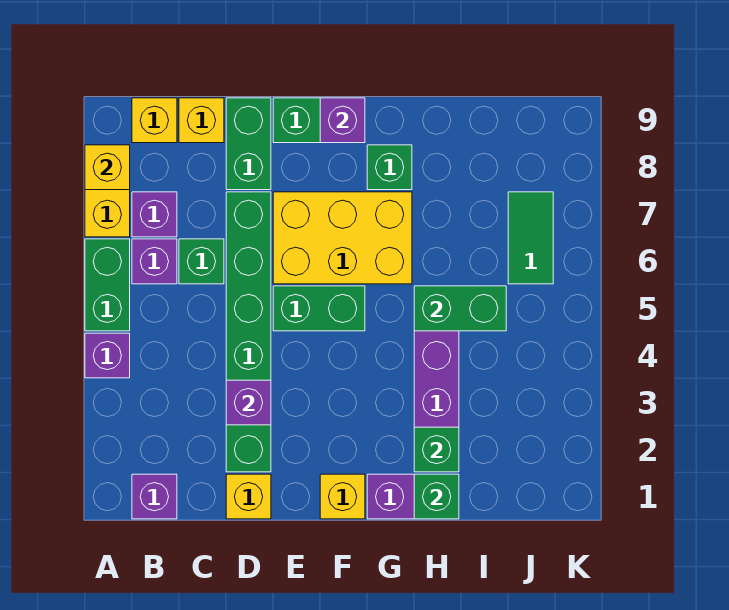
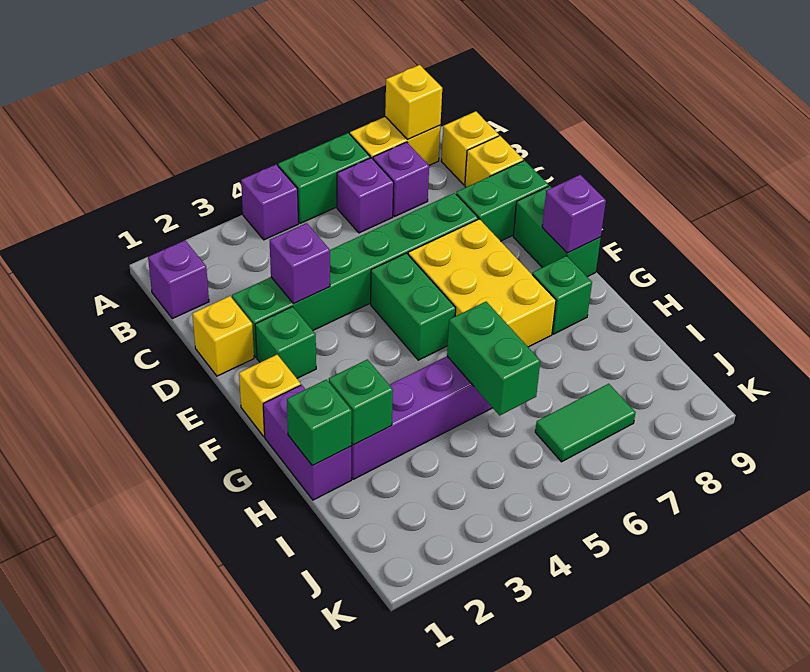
green 1x1 brick [179,239,224,284] -> green 1x1 brick moved to [255,307,316,378]

